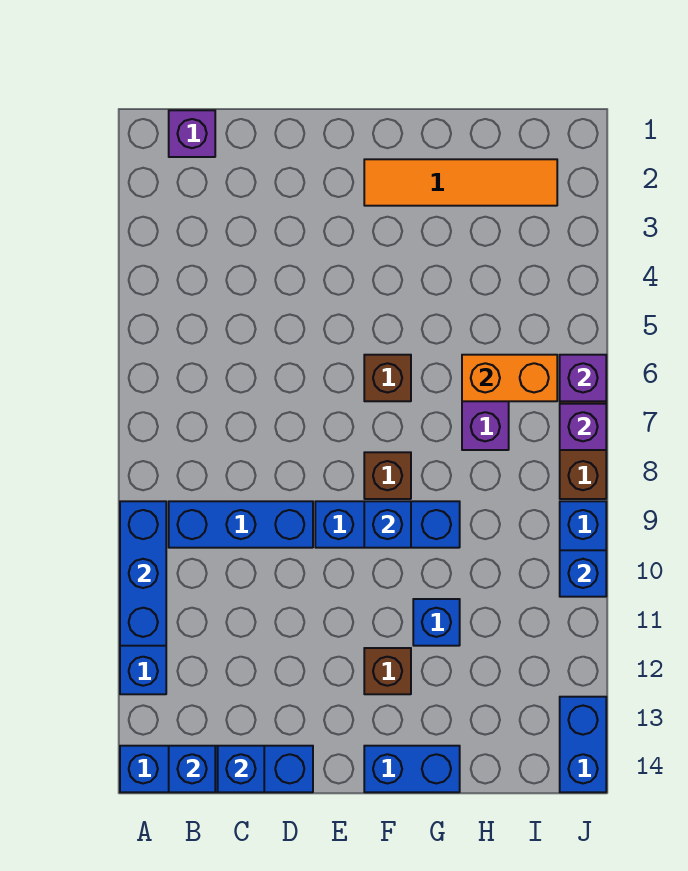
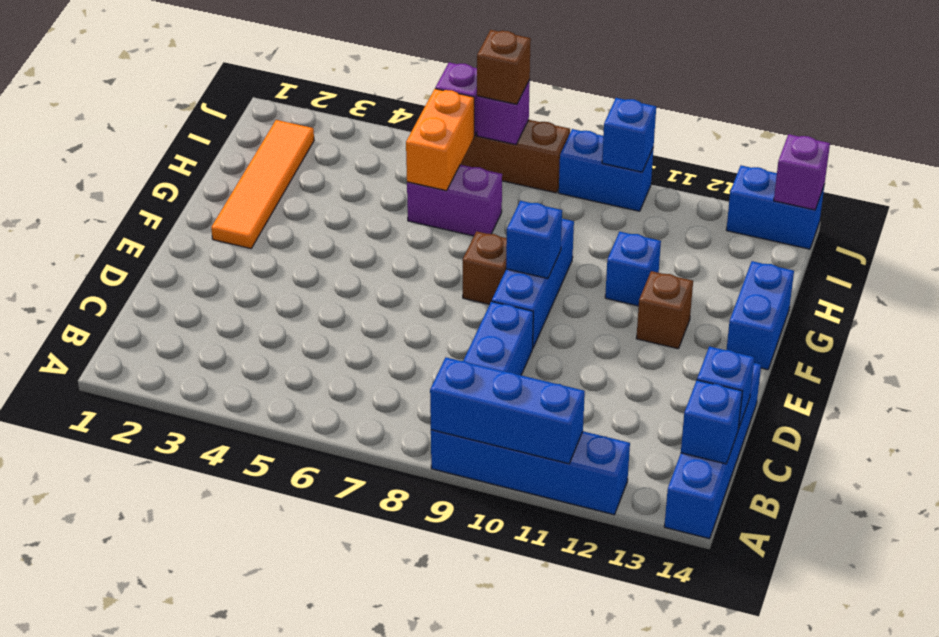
purple 1x1 brick [169,110,215,157] -> purple 1x1 brick moved to [774,134,830,210]
brown 1x1 brick [364,355,411,401] -> brown 1x1 brick moved to [477,30,531,104]

